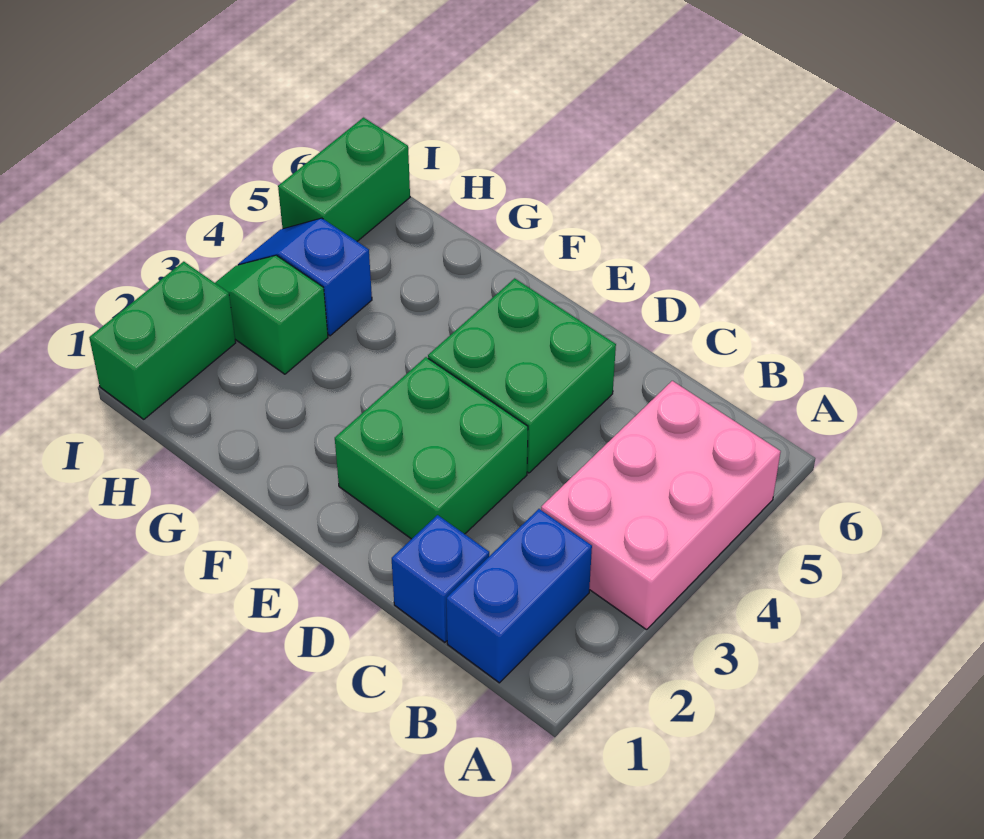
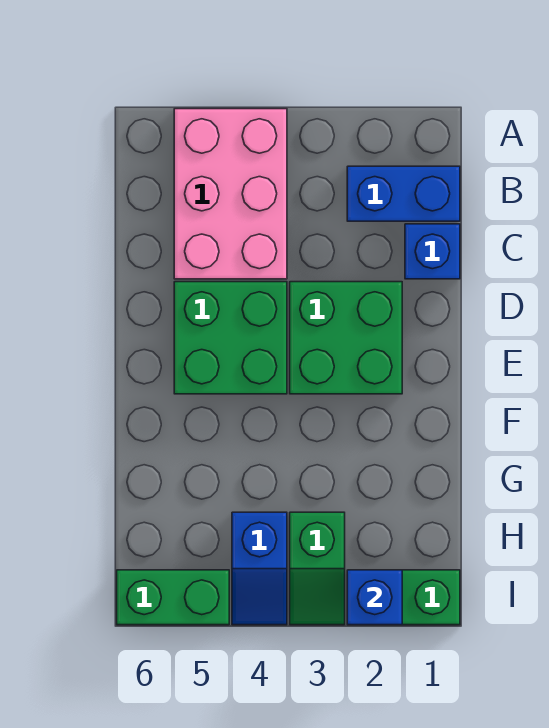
pink 2x3 brick [541,381,781,630] -> pink 2x3 brick turned to [174,109,287,279]
none -> blue 1x1 brick [347,570,402,625]

